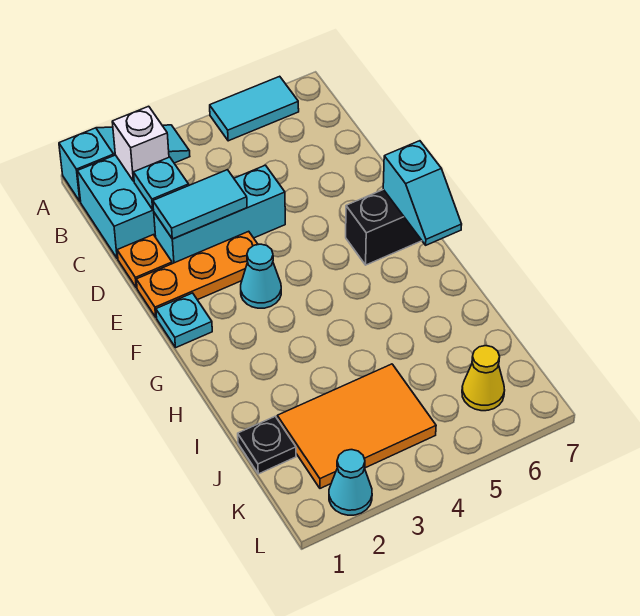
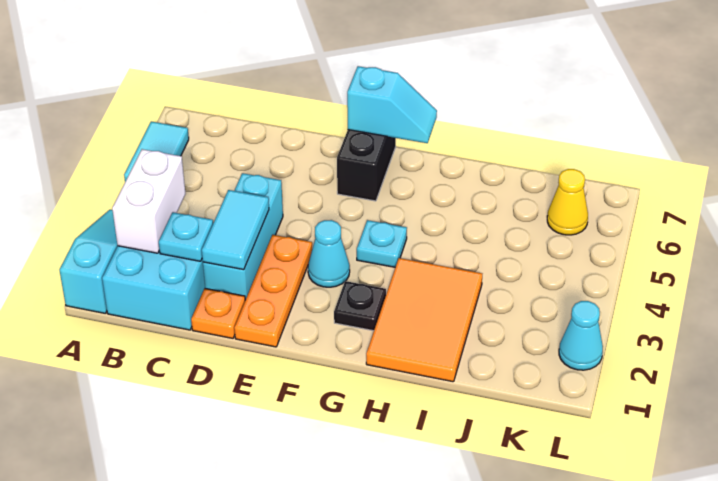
white 1x1 brick [112,106,169,181] -> white 1x2 brick [112,149,186,253]
cyan 1x1 plate [156,293,212,347] -> cyan 1x1 plate moved to [357,220,407,267]
black 1x1 plate [238,416,296,474] -> black 1x1 plate moved to [334,281,386,331]
orange 2x3 tile [277,364,436,488] -> orange 2x3 tile moved to [366,258,482,382]

